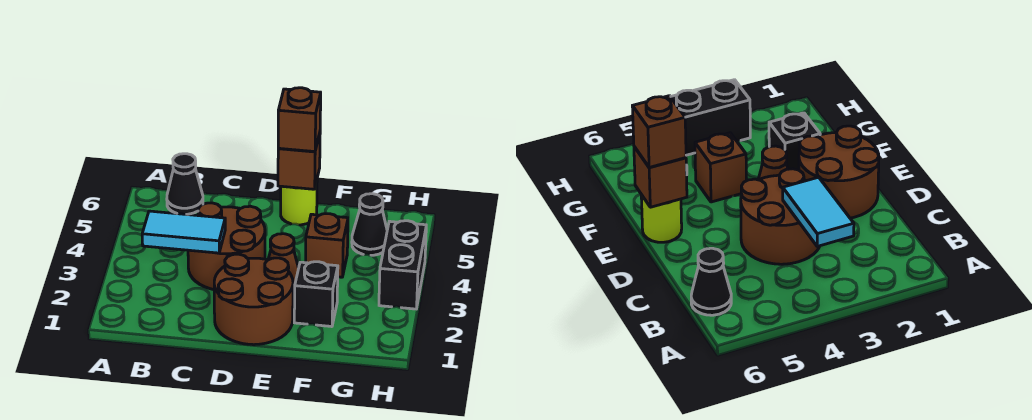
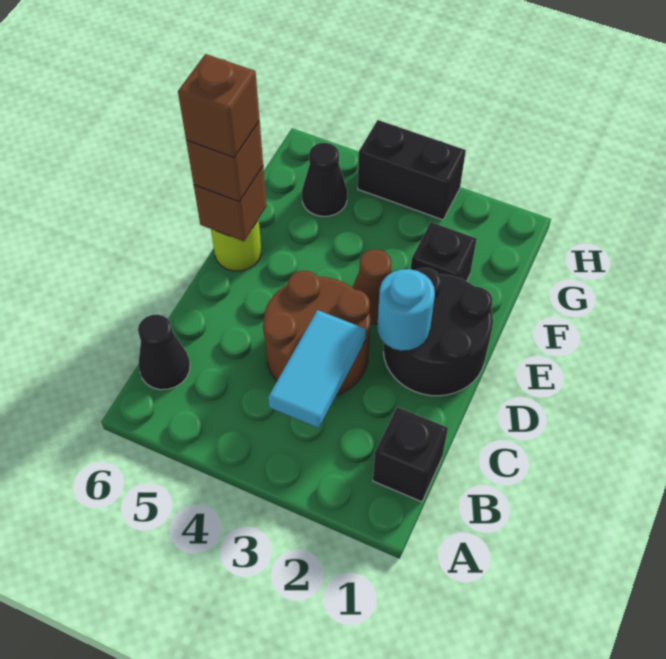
none -> black 1x1 brick [373,407,448,502]
brown 2x2 round brick [214,254,293,345] -> black 2x2 round brick [383,268,493,396]
none -> cyan 1x1 round brick [377,269,435,351]
brown 1x1 brick [306,214,348,277] -> brown 1x1 brick moved to [178,54,260,158]

